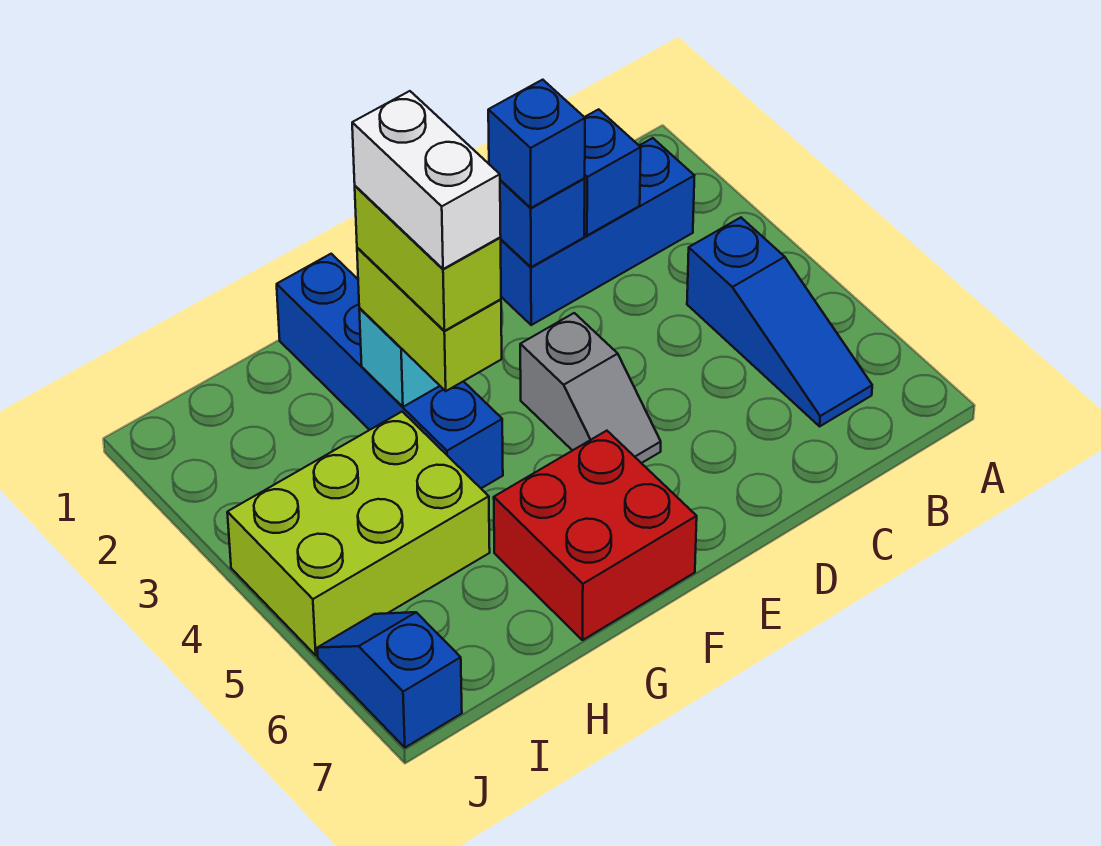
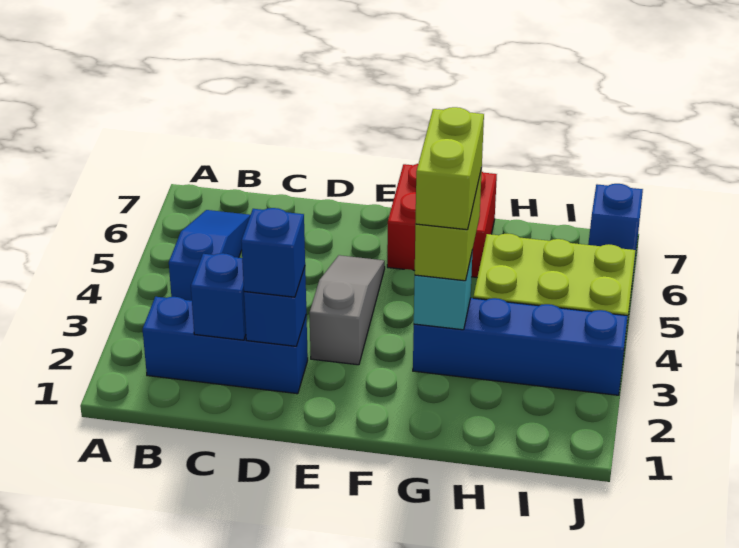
grey 1x2 slope [520,313,661,463] -> grey 1x3 slope [309,255,385,365]
blue 1x4 brick [277,254,503,488] -> blue 1x4 brick turned to [413,298,628,395]
white 1x2 brick [352,91,501,269] -> none

